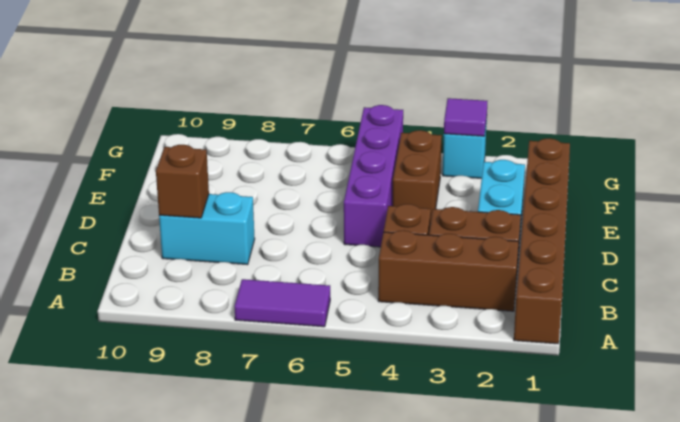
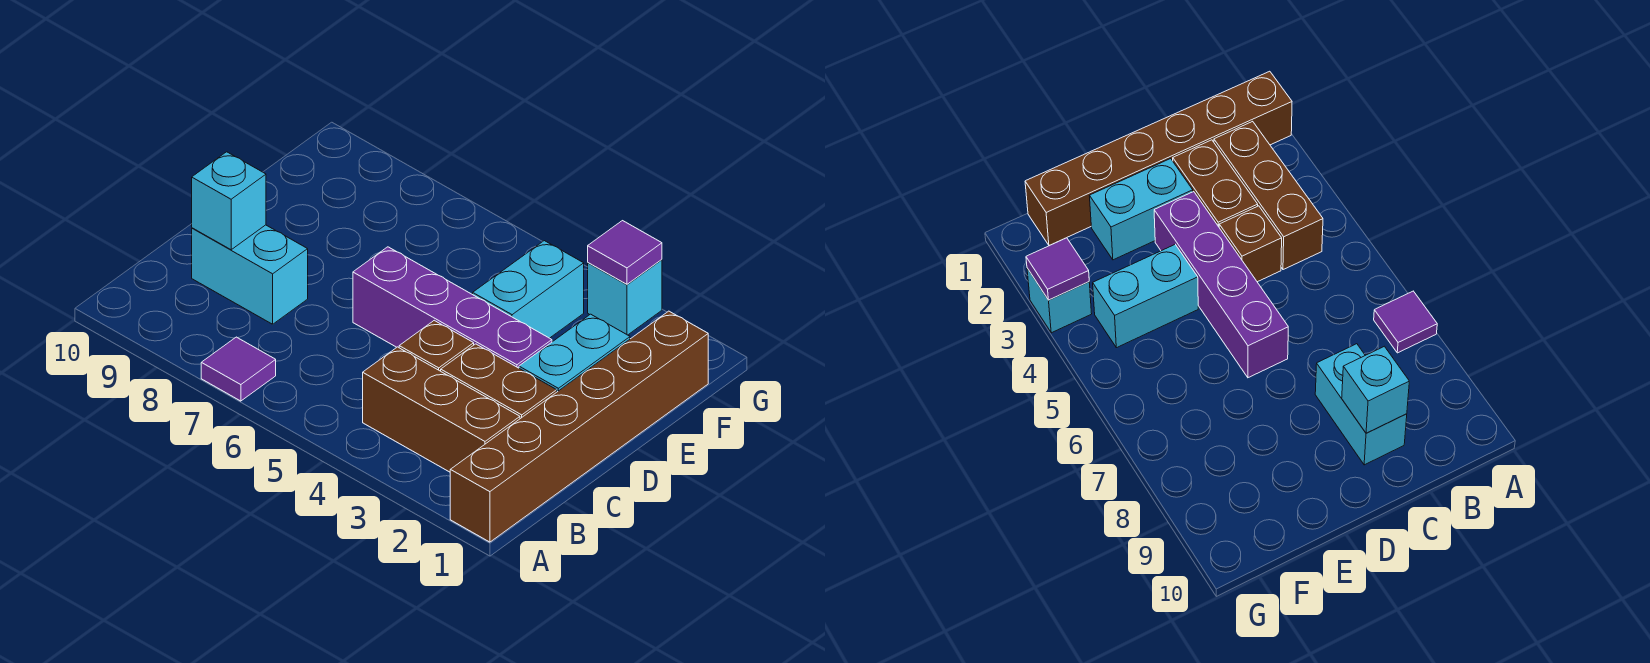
purple 1x2 tile [234,279,330,327] -> purple 1x1 tile [201,337,276,401]
brown 1x1 brick [156,145,209,218] -> cyan 1x1 brick [192,152,266,250]
purple 1x4 brick [344,105,403,247] -> purple 1x4 brick turned to [353,247,552,368]
brown 1x2 brick [393,130,442,224] -> cyan 1x2 brick [473,241,584,338]

